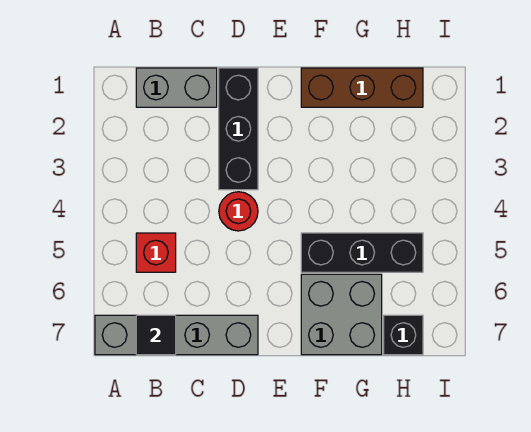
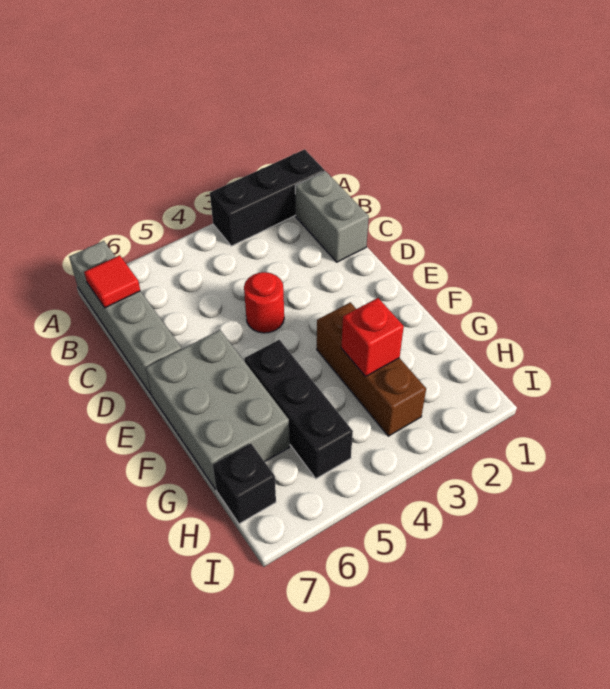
red 1x1 brick [136,233,176,272] -> red 1x1 brick moved to [341,298,404,377]
black 1x1 tile [136,315,176,355] -> red 1x1 tile [84,255,140,308]
black 1x3 brick [219,68,258,190] -> black 1x3 brick moved to [210,149,325,246]
brown 1x3 brick [301,68,423,107] -> brown 1x3 brick moved to [317,302,426,436]
grey 2x2 brick [301,274,382,355] -> grey 2x3 brick [146,330,290,489]

